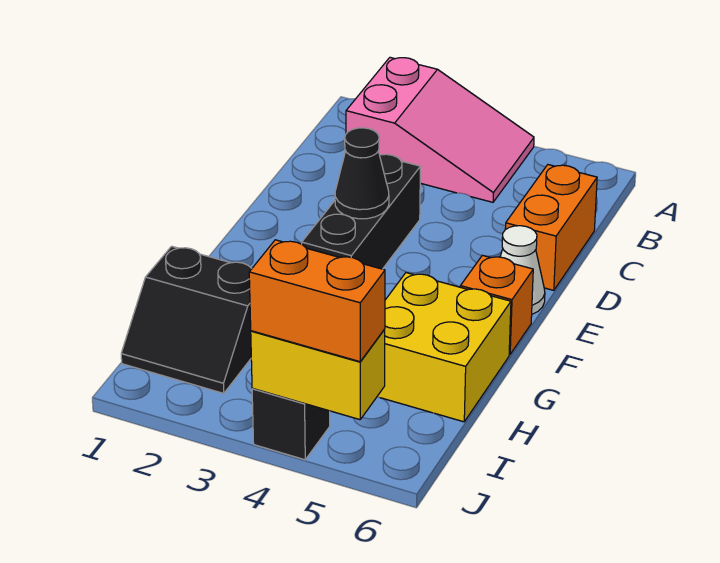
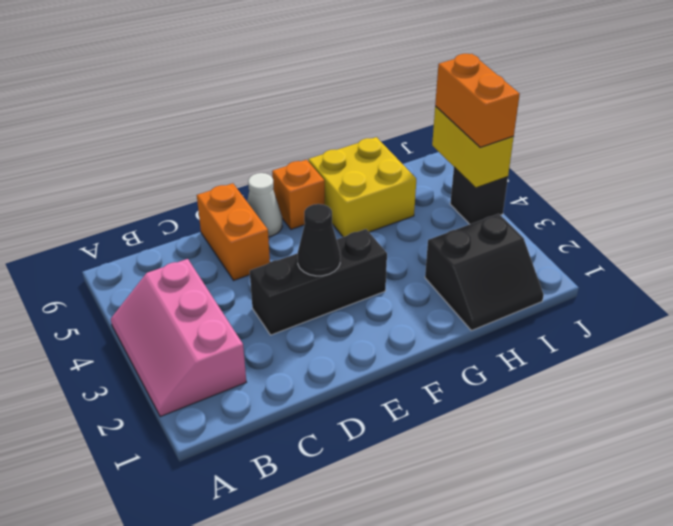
pink 2x3 slope [346,57,534,202] -> pink 2x3 slope turned to [111,259,246,417]
orange 1x2 brick [505,165,597,290] -> orange 1x2 brick turned to [197,183,270,280]
black 2x2 slope [121,246,252,393] -> black 2x2 slope turned to [425,214,544,331]

